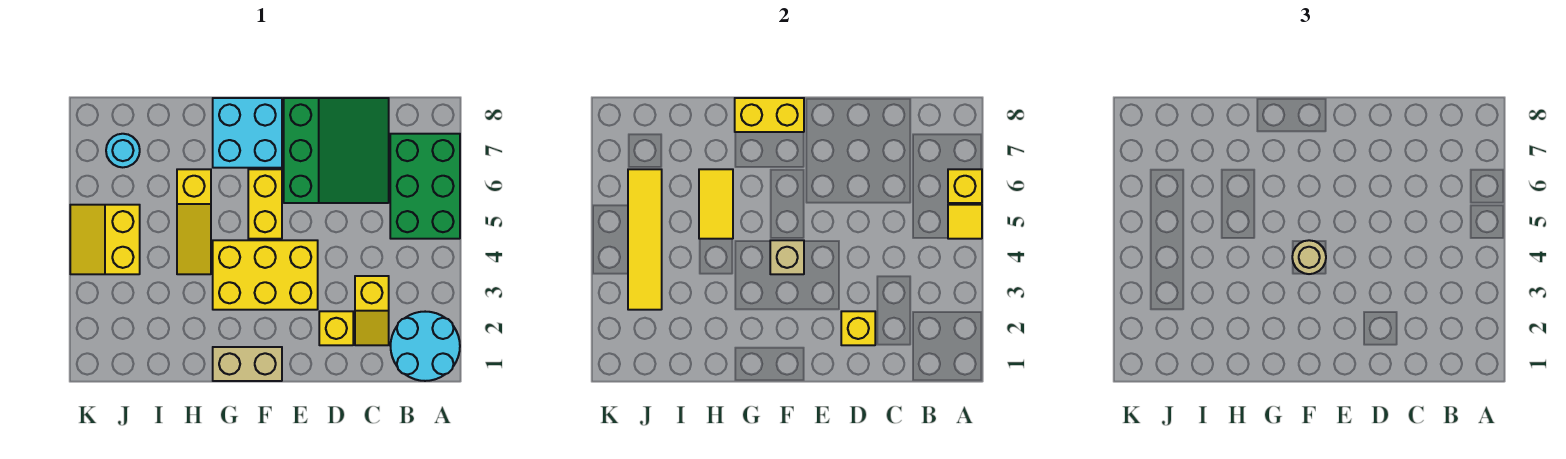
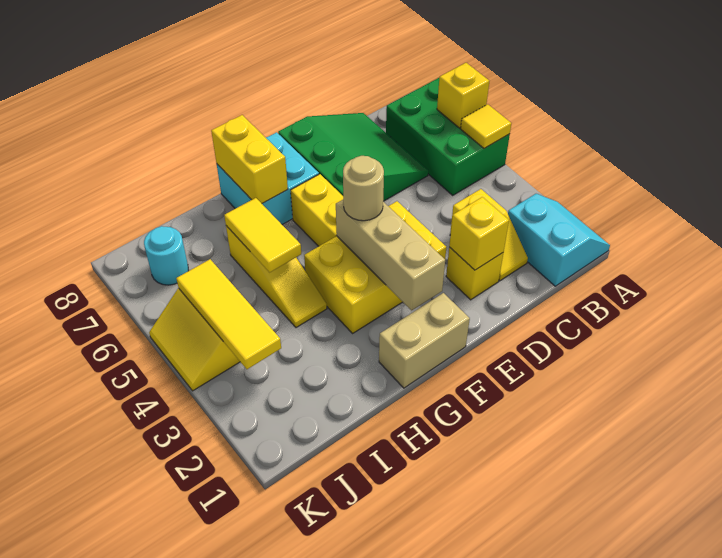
cyan 2x2 round brick [391,312,460,381] -> cyan 2x2 slope [508,194,610,286]
tan 1x1 brick [770,240,804,274] -> tan 1x3 brick [336,200,445,310]
yellow 1x2 brick [735,98,804,132] -> yellow 1x2 brick turned to [211,115,288,203]
yellow 1x4 tile [628,169,662,310] -> yellow 1x3 tile [176,259,281,369]

